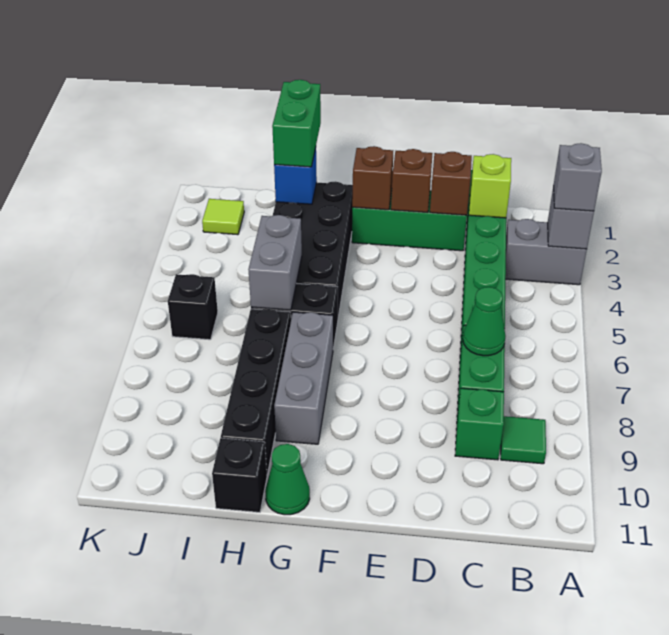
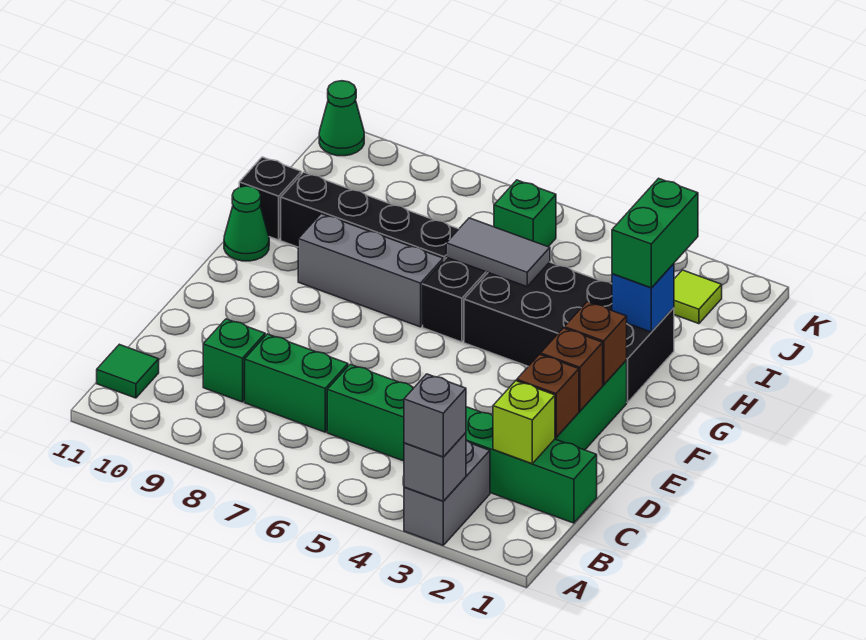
green 1x1 tile [501,416,546,464] -> green 1x1 tile moved to [97,344,159,398]
green 1x1 cone [463,287,505,356] -> green 1x1 cone moved to [319,81,364,156]
green 1x2 brick [272,80,321,167] -> green 1x2 brick turned to [612,178,698,288]
grey 1x2 brick [248,215,302,310] -> grey 1x2 tile [446,218,550,287]
black 1x1 brick [168,274,218,340] -> green 1x1 brick [494,180,556,247]

